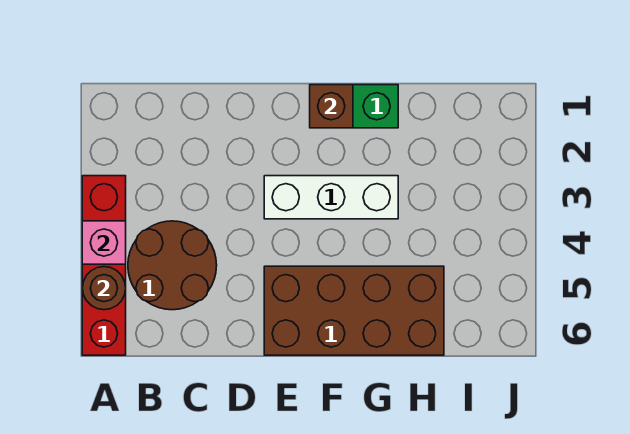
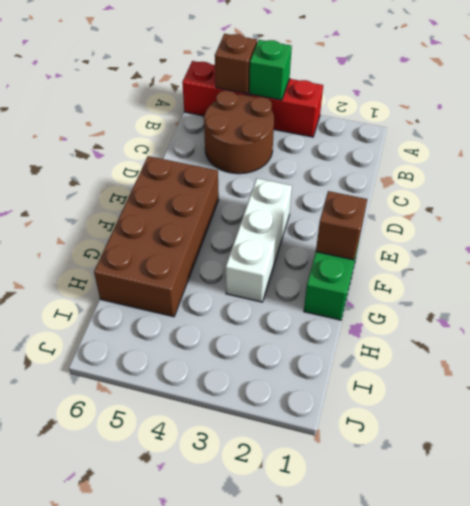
pink 1x1 brick [82,221,126,264] -> green 1x1 brick [249,40,292,100]
brown 1x1 round brick [82,267,126,310] -> brown 1x1 brick [215,34,257,94]

